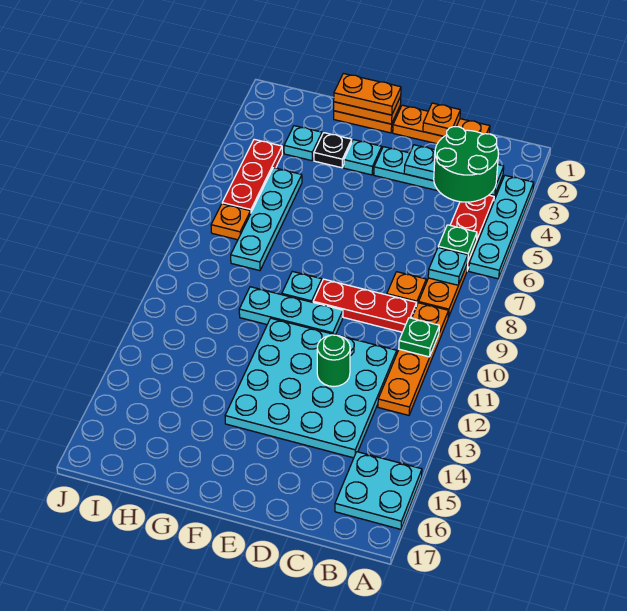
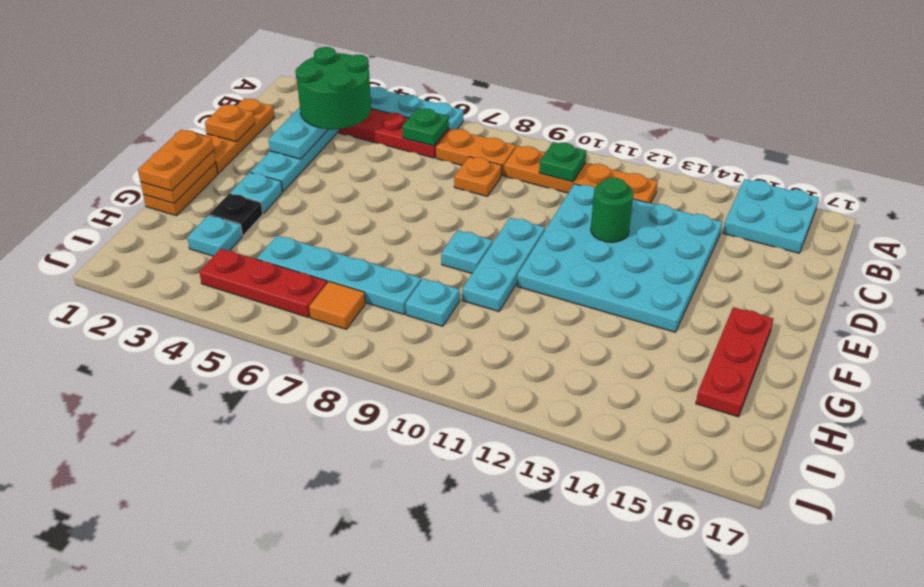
cyan 1x1 plate [428,248,468,285] -> cyan 1x1 plate moved to [406,279,460,326]
red 1x3 plate [313,279,417,332] -> red 1x3 plate moved to [696,307,773,417]
orange 1x1 plate [211,204,251,240] -> orange 1x1 tile [309,281,365,329]

